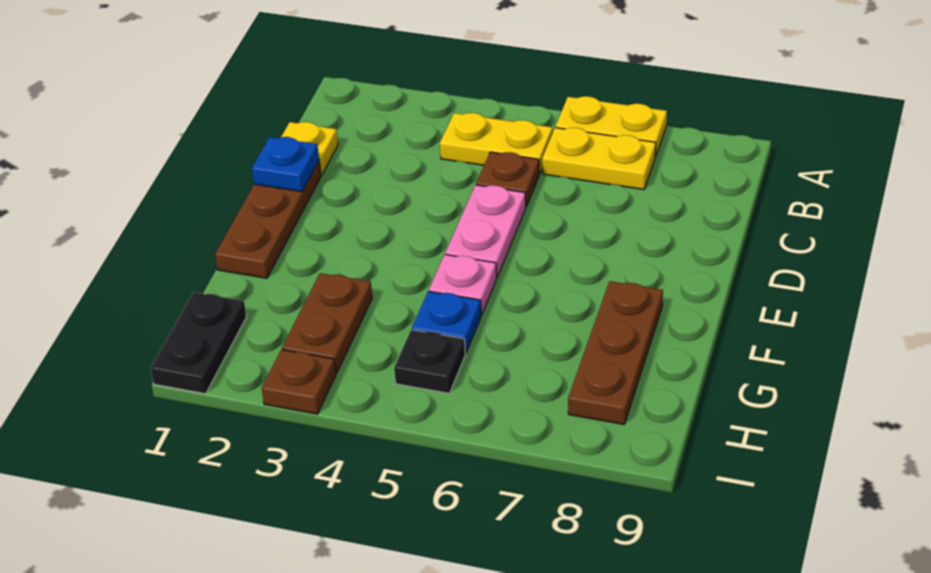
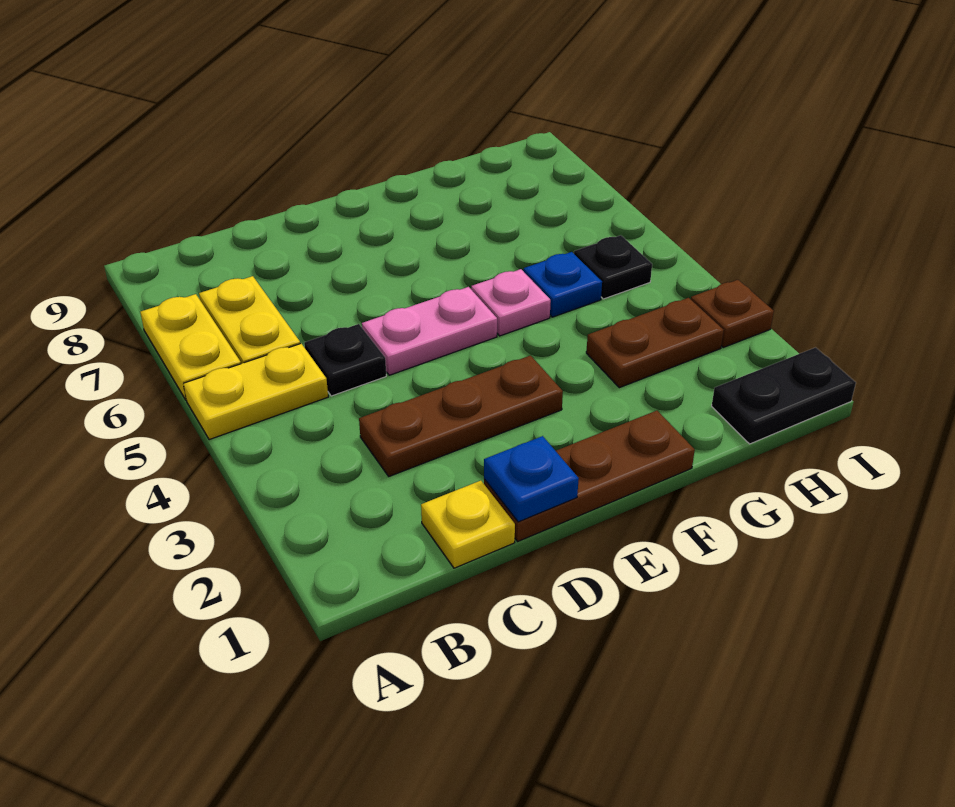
yellow 1x2 plate [440,113,553,174] -> yellow 1x2 plate turned to [183,344,328,440]
brown 1x1 plate [476,152,539,207] -> black 1x1 plate [304,324,386,396]
brown 1x3 plate [568,281,663,424] -> brown 1x3 plate moved to [359,356,563,476]

